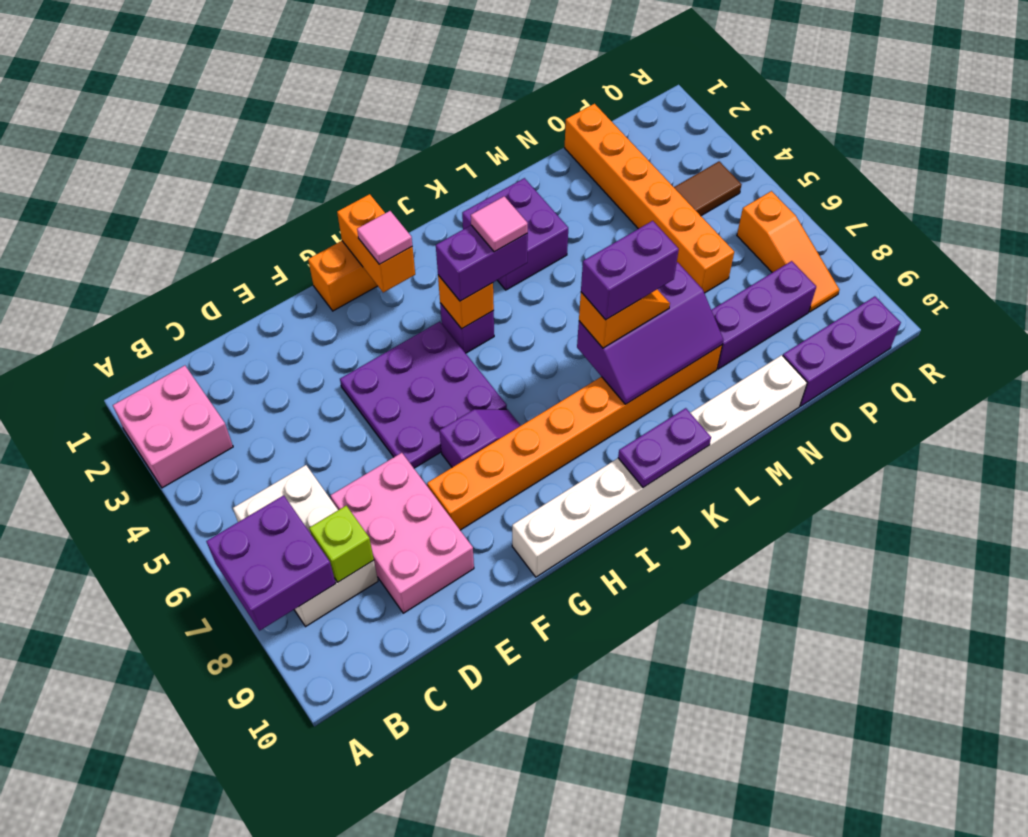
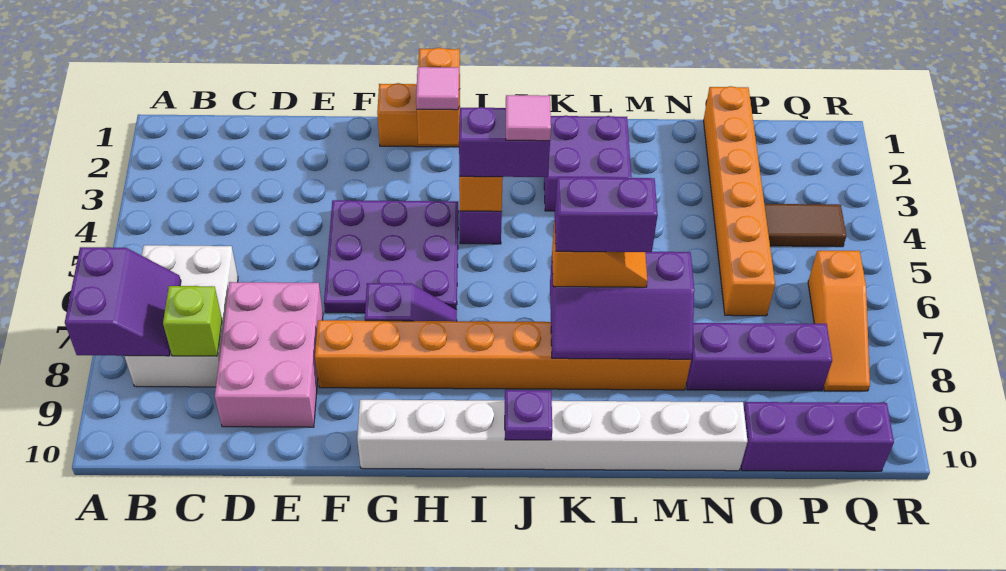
pink 2x2 brick [113,366,233,488] -> none
purple 2x2 brick [206,495,336,631] -> purple 2x2 slope [65,247,181,356]
purple 1x2 plate [618,408,711,487] -> purple 1x1 plate [505,390,552,440]

